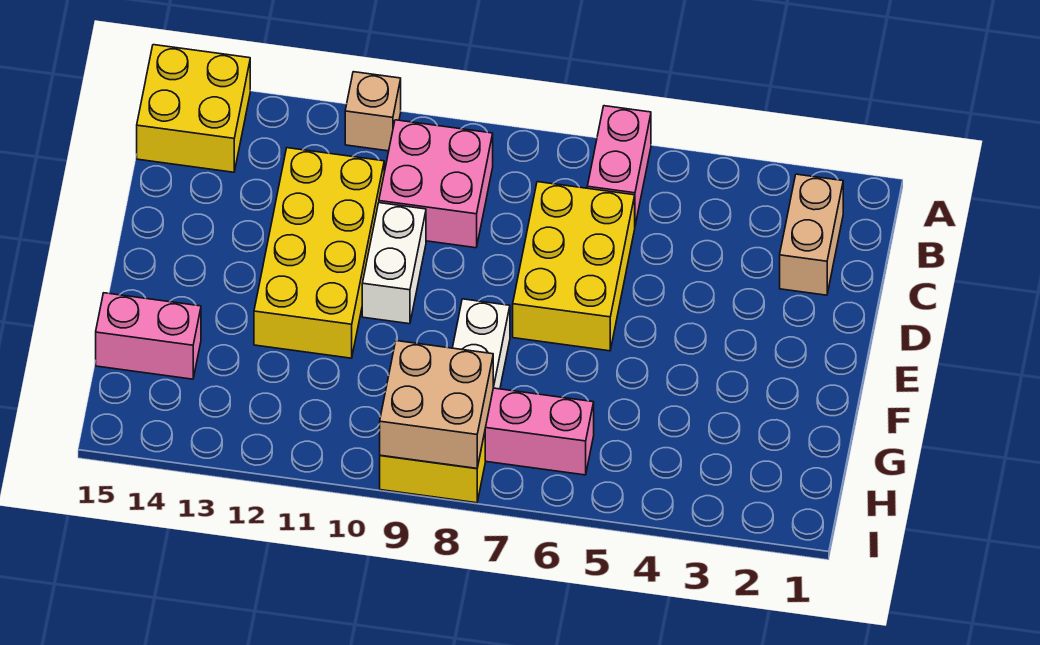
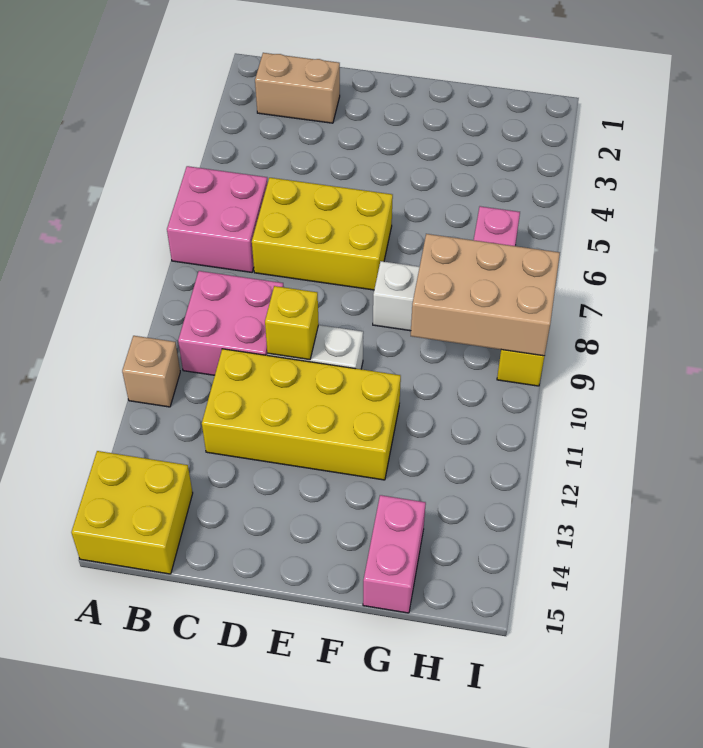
pink 1x2 brick [587,106,651,225] -> pink 2x2 brick [167,166,268,272]
none -> yellow 1x1 brick [265,286,319,360]
tan 2x2 brick [380,341,493,468] -> tan 2x3 brick [411,234,560,356]

